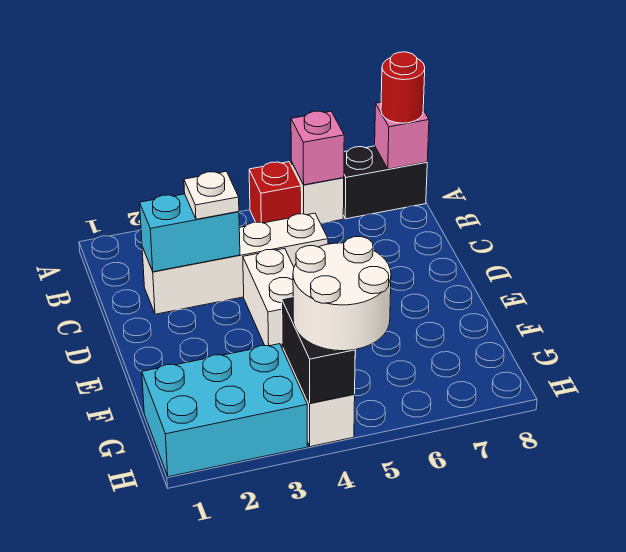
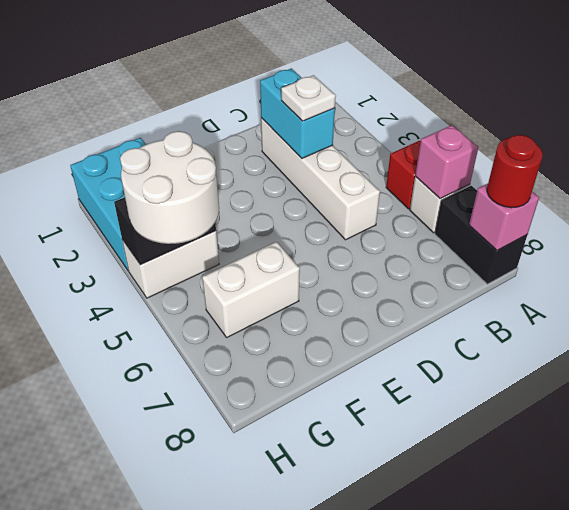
white 1x2 brick [243,248,294,347] -> white 1x2 brick moved to [202,242,300,337]

